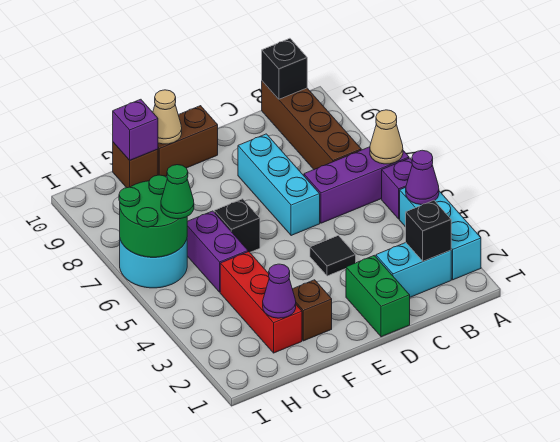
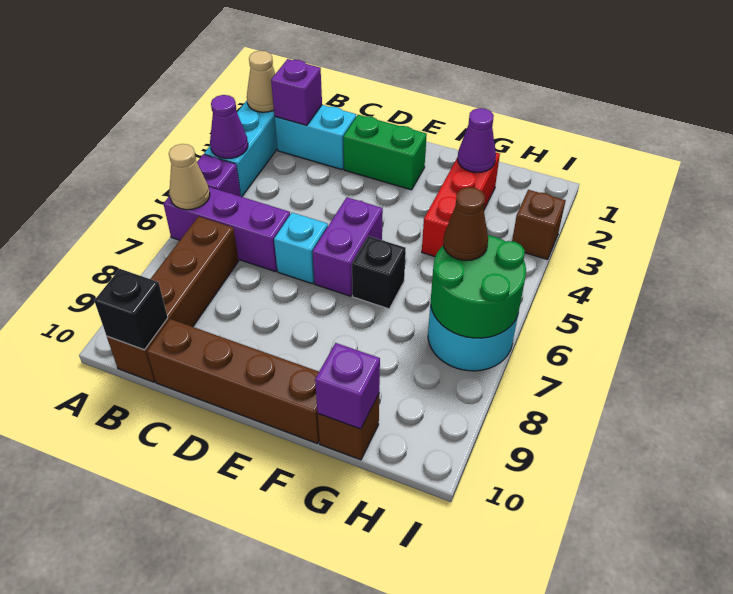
black 1x1 brick [406,200,451,261] -> purple 1x1 brick [271,59,322,125]
green 1x2 brick [346,255,410,337] -> green 1x2 brick turned to [343,115,427,190]
black 1x1 tile [310,235,356,276] -> none
cyan 1x3 brick [238,134,320,236] -> cyan 1x1 brick [274,213,328,284]
brown 1x2 brick [158,106,218,177] -> brown 1x4 brick [147,319,319,444]
brown 1x1 brick [293,280,332,341] -> brown 1x1 brick moved to [512,190,566,260]
tan 1x1 cone [153,90,182,144] -> tan 1x1 cone moved to [247,51,275,112]
purple 1x2 brick [187,211,248,292] -> purple 1x2 brick moved to [312,197,383,296]
green 1x1 cone [161,165,194,219] -> brown 1x1 cone [443,187,488,260]

